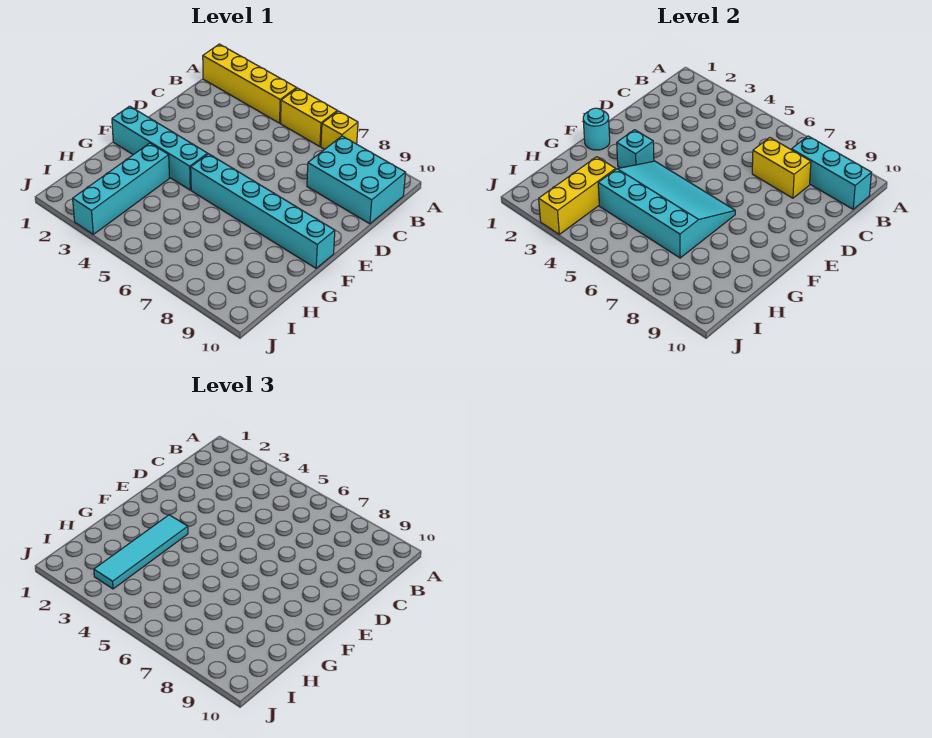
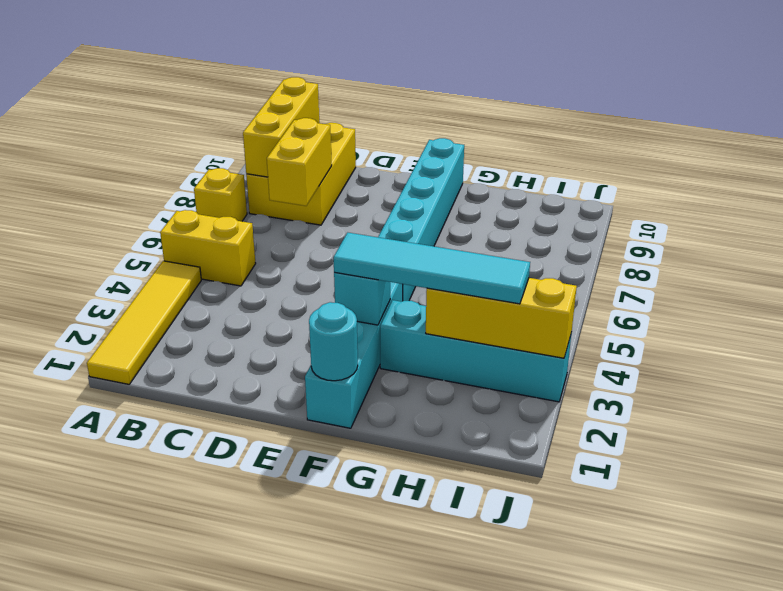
yellow 1x4 brick [203,44,297,123] -> yellow 1x4 tile [87,261,201,384]
yellow 1x2 brick [281,88,337,146] -> yellow 1x2 brick turned to [160,210,256,286]
cyan 2x3 brick [307,136,406,224] -> yellow 2x3 brick [246,123,356,225]
cyan 1x3 brick [791,136,872,209] -> yellow 1x3 brick [243,77,319,177]
cyan 3x4 slope [598,161,735,258] -> none

